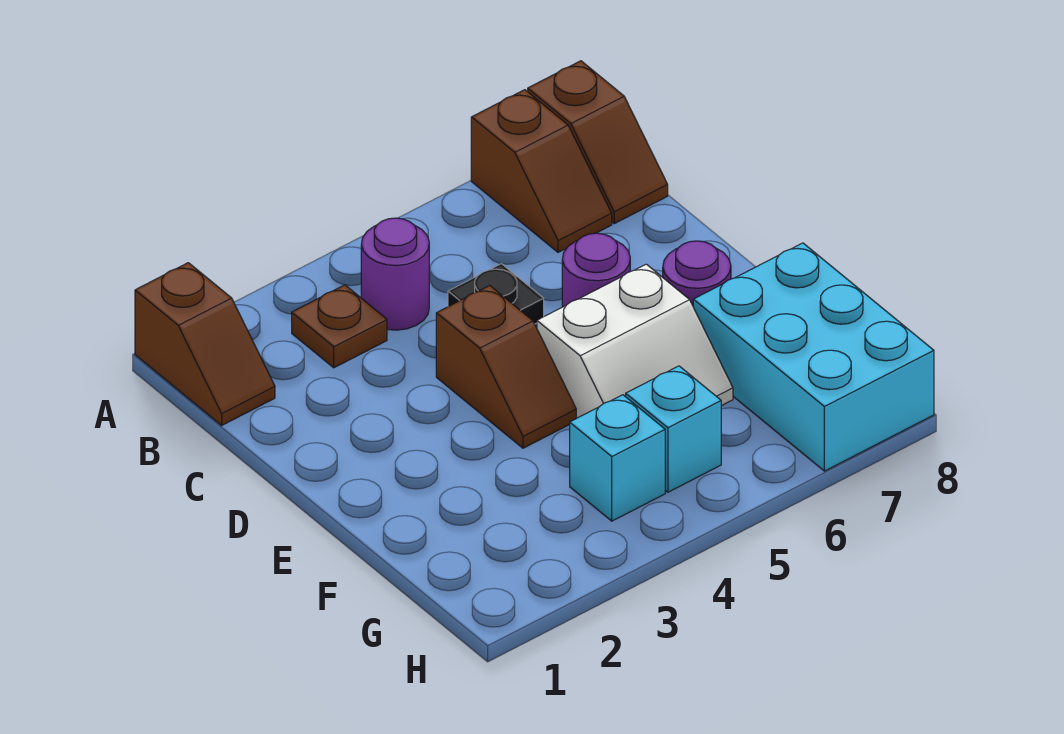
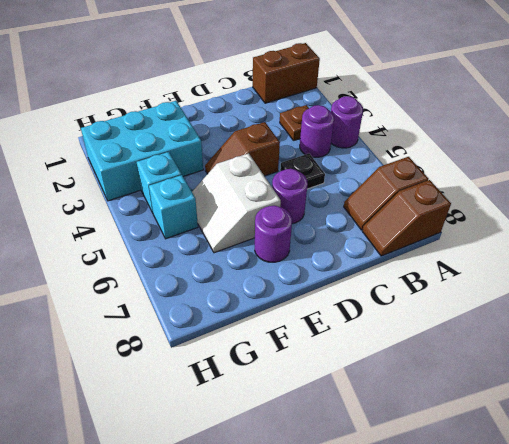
brown 1x2 slope [135,263,275,425] -> brown 1x2 brick [253,43,320,103]
none -> purple 1x1 round brick [331,96,363,148]
cyan 2x3 brick [693,243,934,471] -> cyan 2x3 brick moved to [81,101,203,201]

